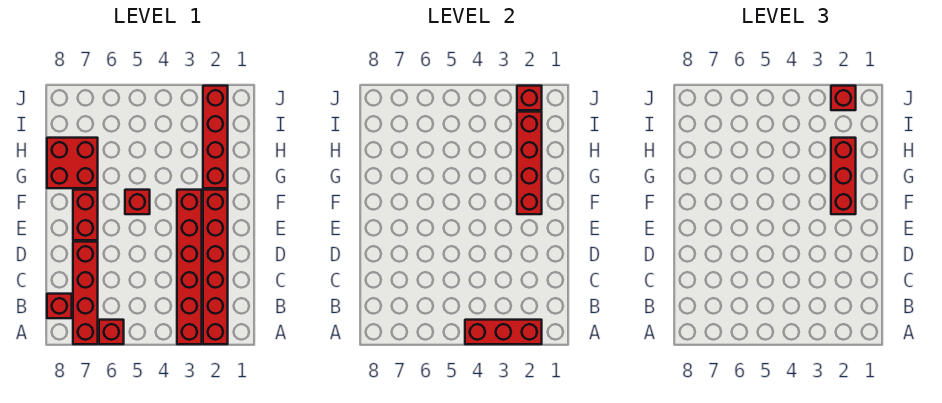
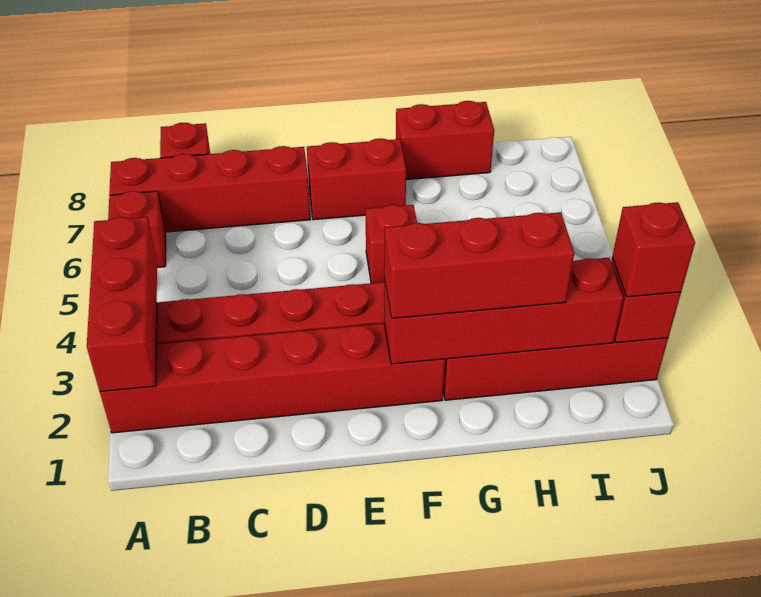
red 2x2 brick [47,138,98,188] -> red 1x2 brick [396,101,494,180]

